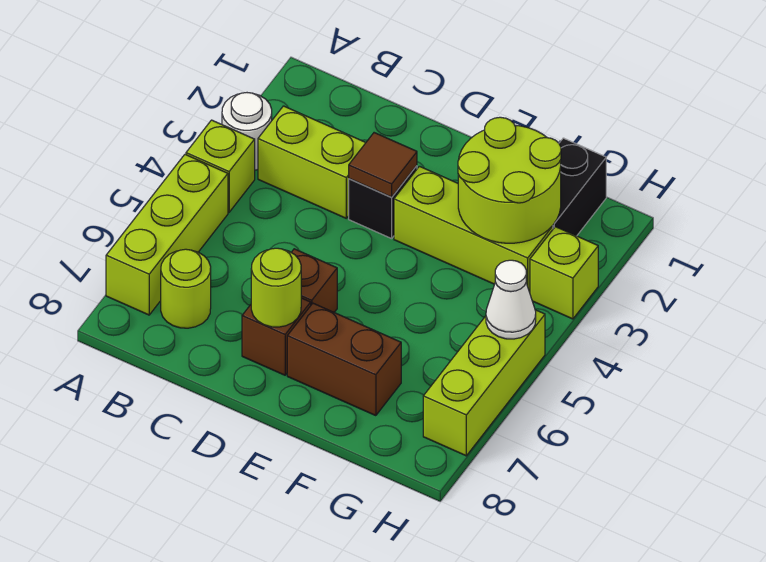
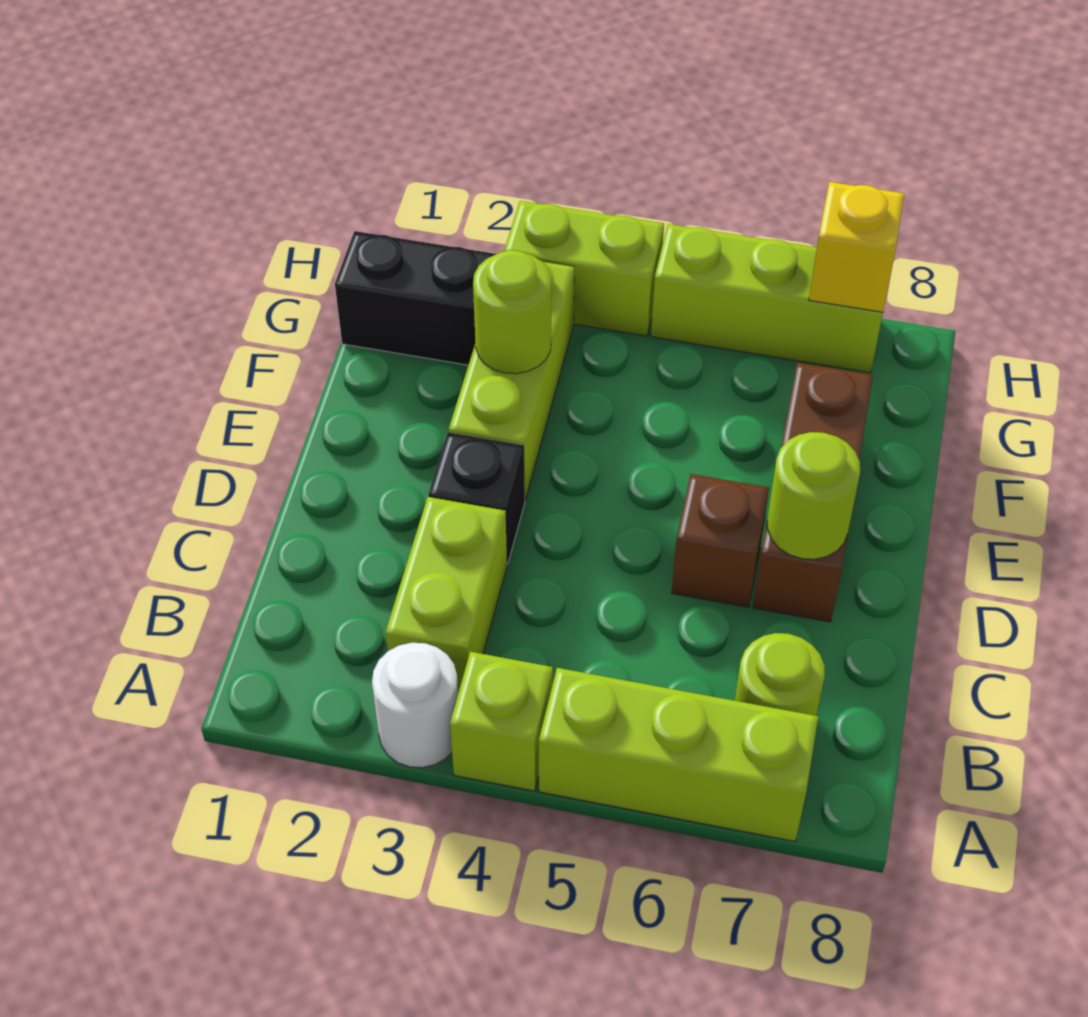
brown 1x1 tile [349,133,417,197] -> none
lime 2x2 round brick [458,117,561,243] -> lime 1x1 round brick [473,250,551,374]
lime 1x1 brick [530,227,598,319] -> lime 1x2 brick [504,201,664,336]
white 1x1 cone [486,260,536,339] -> none
none -> yellow 1x1 brick [809,182,904,312]

